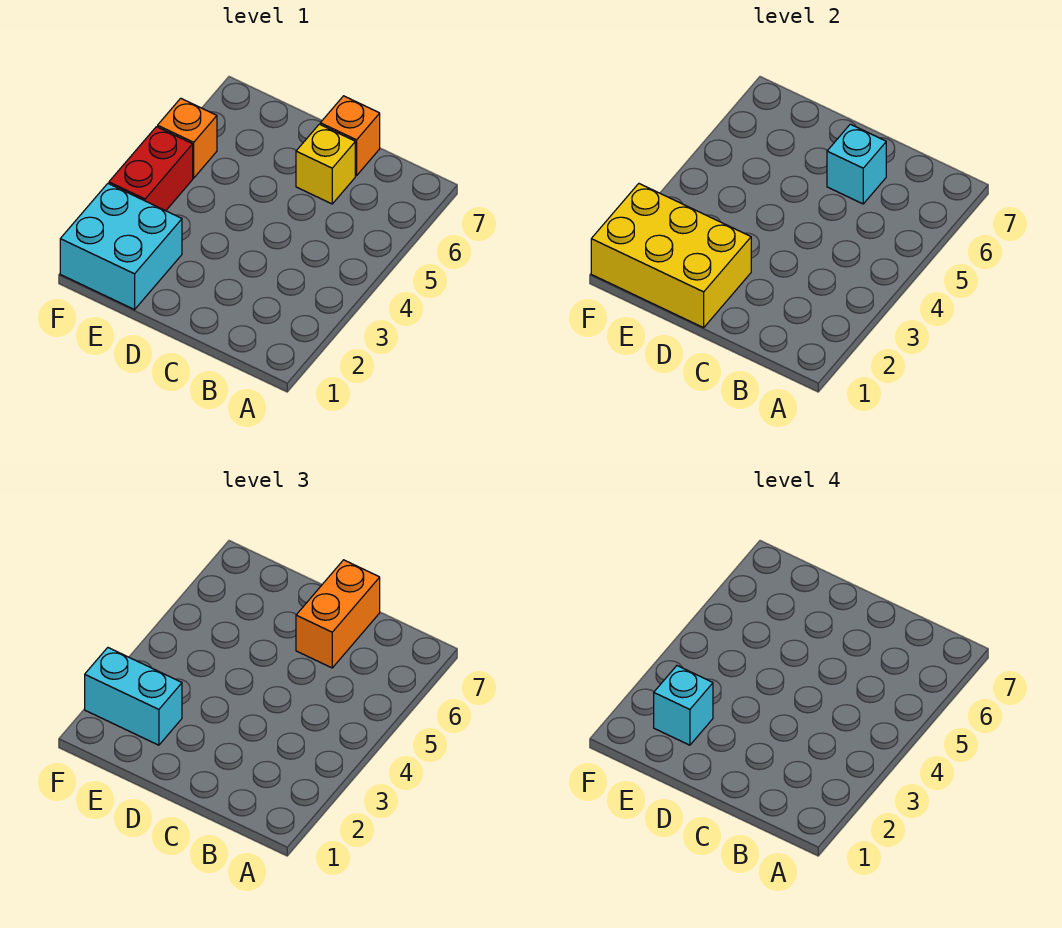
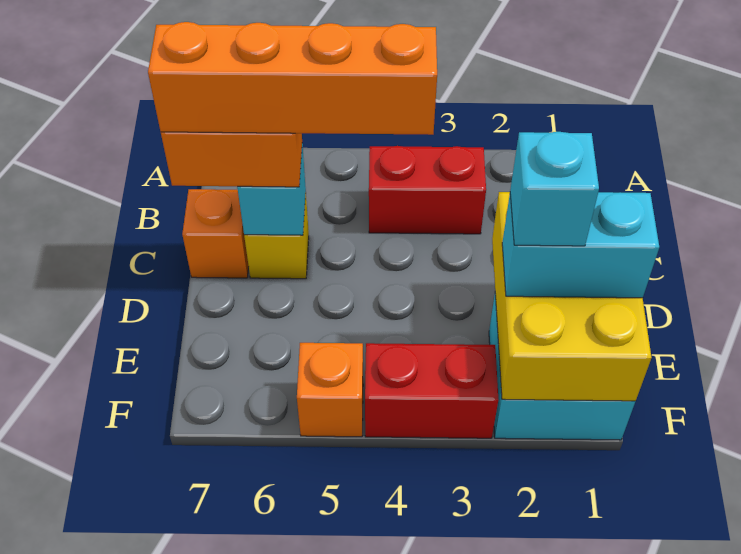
none -> red 1x2 brick [369,146,486,234]
none -> orange 1x4 brick [148,22,437,135]
cyan 1x2 brick [85,648,182,745] -> cyan 1x2 brick turned to [502,192,659,298]

